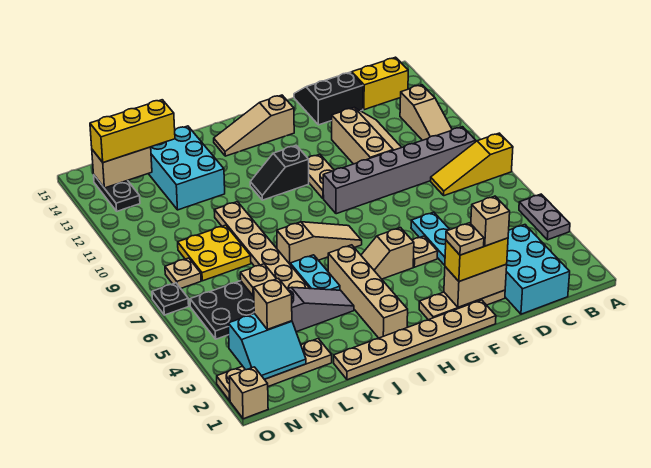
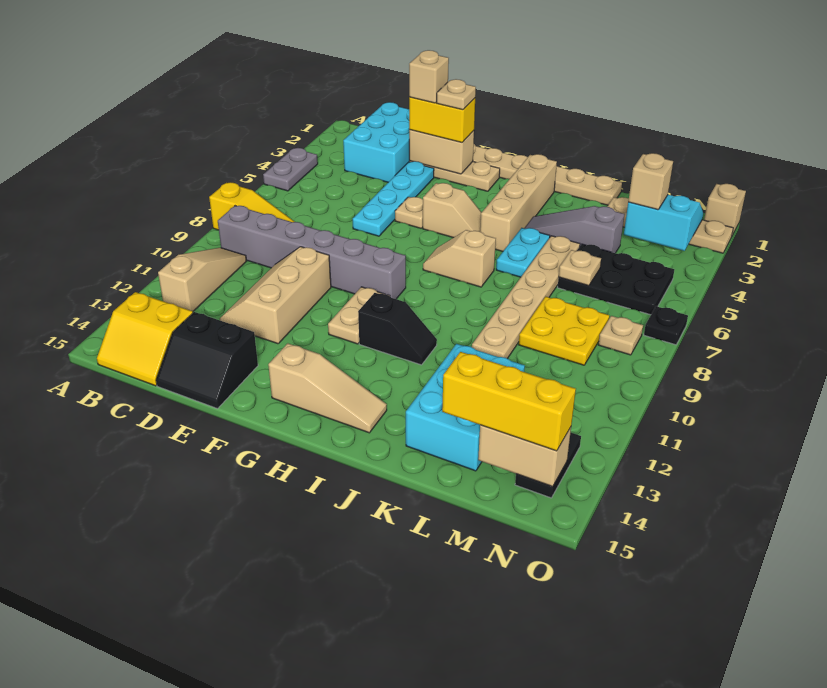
tan 1x3 slope [277,222,362,264] -> tan 1x2 slope [423,230,496,287]

